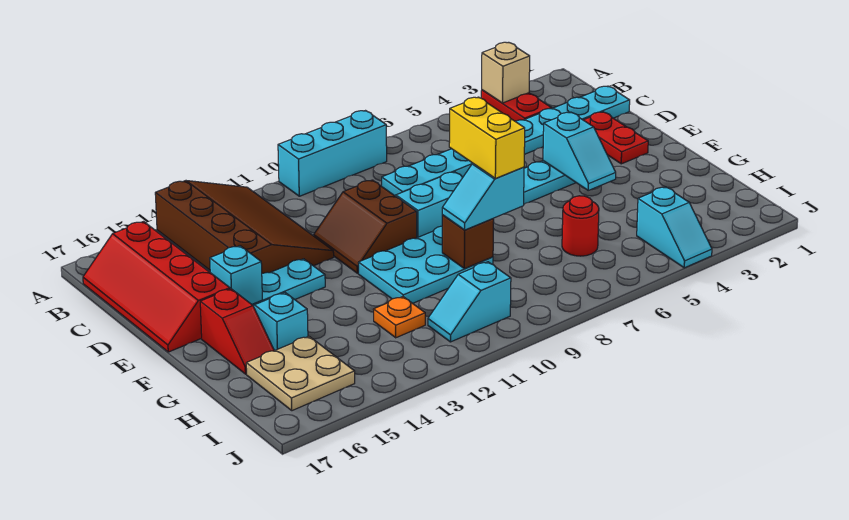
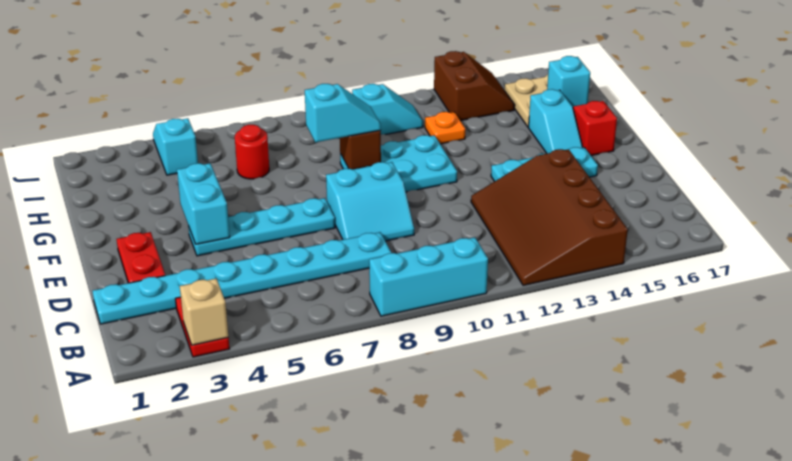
red 2x4 slope [83,222,230,352] -> none
brown 2x2 slope [314,180,417,273] -> brown 2x2 slope moved to [434,51,515,121]
cyan 1x2 slope [543,112,616,190] -> cyan 1x2 brick [177,163,230,244]
cyan 1x1 brick [210,246,262,304] -> cyan 1x1 brick moved to [547,56,590,107]
yellow 1x2 brick [449,97,525,178] -> none

